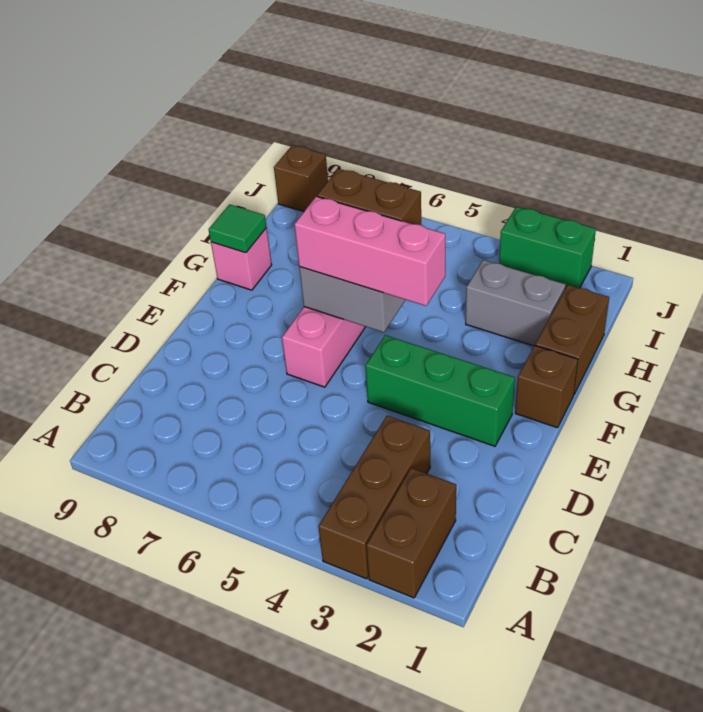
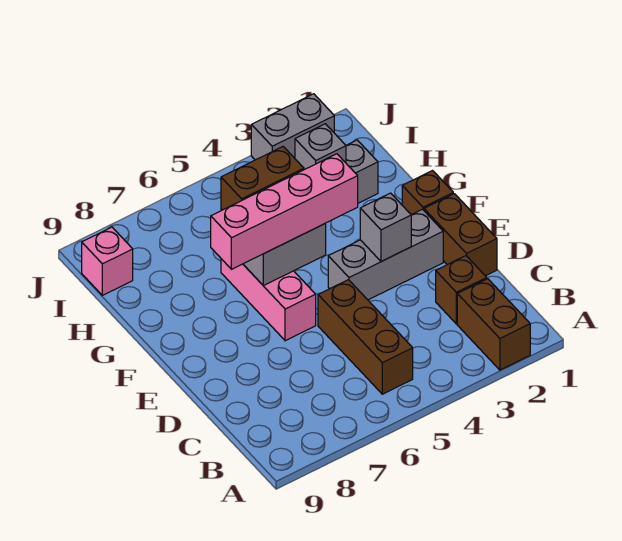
brown 1x3 brick [318,416,430,579] -> brown 1x3 brick moved to [318,280,413,394]
green 1x3 brick [365,335,515,446] -> grey 1x3 brick [328,209,443,300]
none -> grey 1x1 brick [360,193,411,262]
pink 1x3 brick [294,196,445,306] -> pink 1x4 brick [211,154,358,269]
brown 1x2 brick [535,285,609,394] -> brown 1x2 brick moved to [424,194,497,276]
pink 1x1 brick [211,228,272,290] -> pink 1x1 brick moved to [82,227,133,295]
green 1x1 tile [209,204,266,253] -> none
none -> grey 1x1 brick [295,124,346,170]
green 1x2 brick [499,207,596,288] -> grey 1x2 brick [251,94,334,160]
brown 1x1 brick [274,145,328,212] -> brown 1x1 brick moved to [436,256,487,324]

